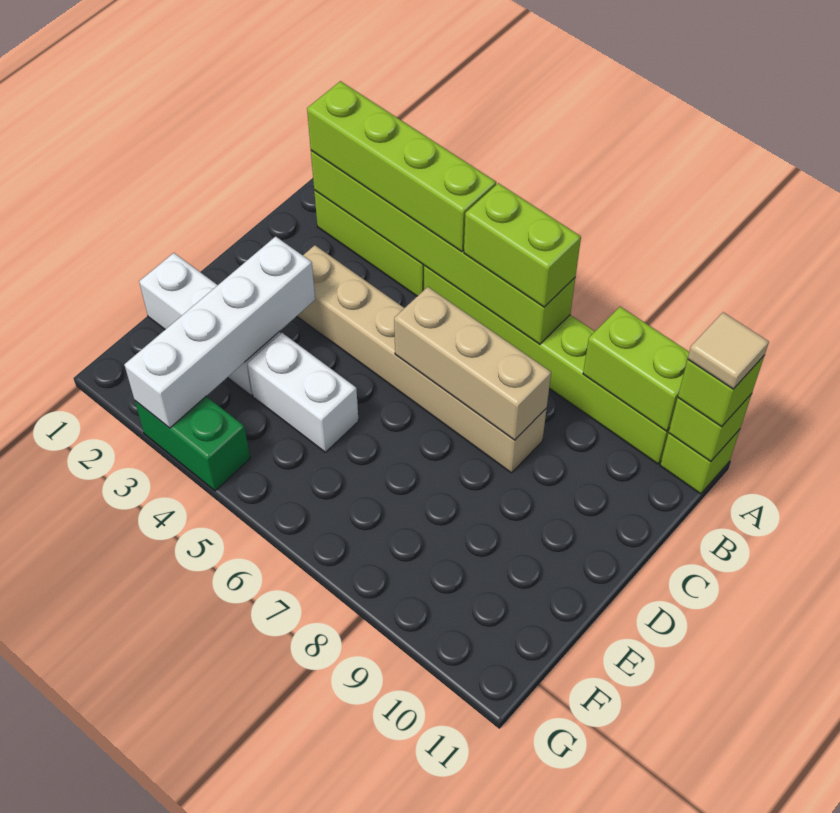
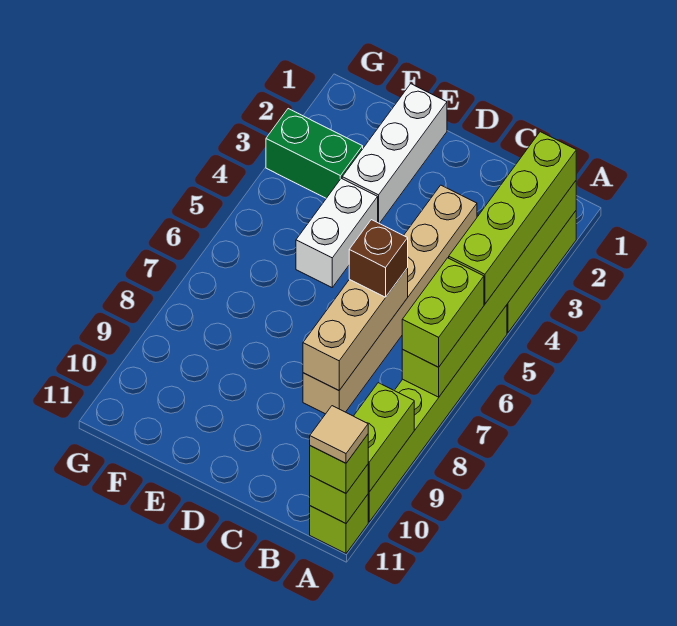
none -> brown 1x1 brick [349,220,408,297]
white 1x4 brick [124,236,315,428] -> none
green 1x2 brick [135,396,250,491] -> green 1x2 brick turned to [266,109,363,198]

